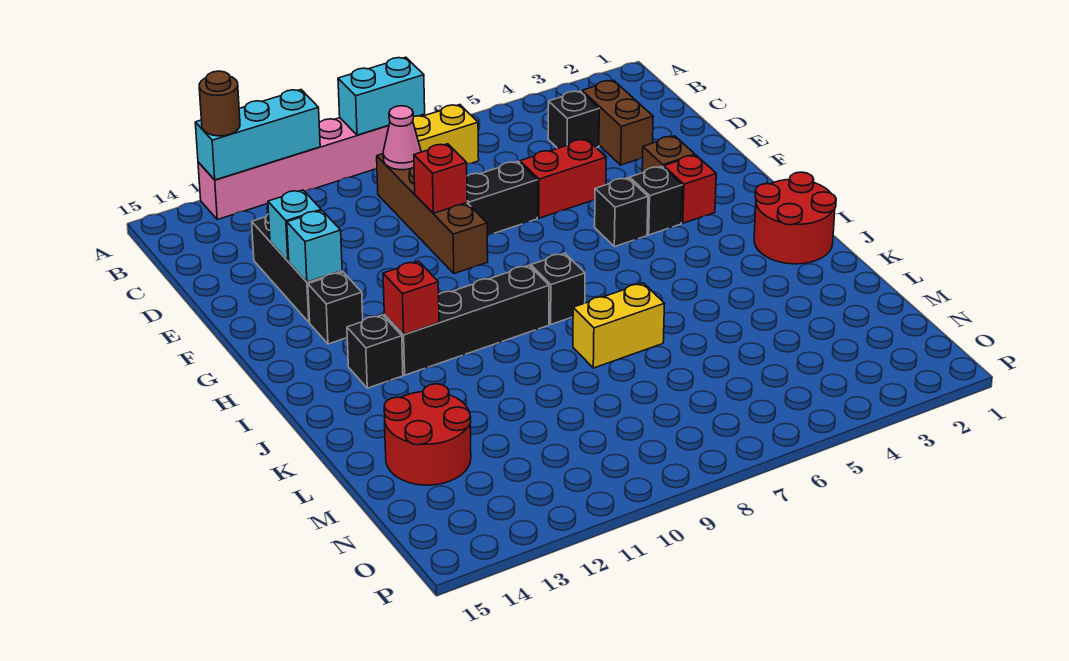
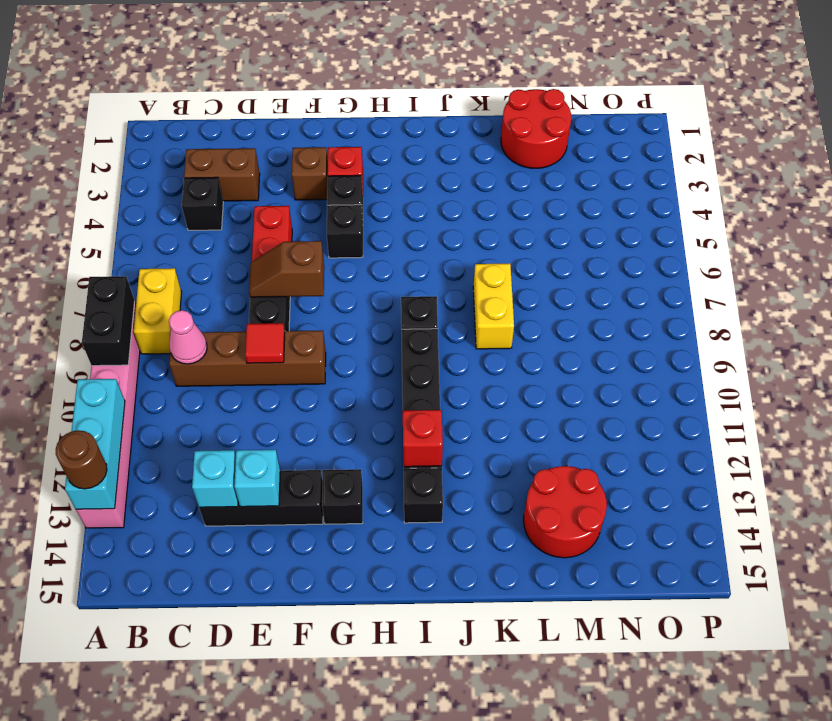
cyan 1x2 brick [338,57,425,135] -> black 1x2 brick [82,276,135,366]
none -> brown 1x2 slope [249,241,324,297]
red 1x1 brick [414,144,467,213] -> red 1x1 tile [245,323,285,363]
cyan 1x1 brick [287,210,342,282] -> cyan 1x1 brick moved to [192,450,238,507]
red 2x2 round brick [754,172,836,264] -> red 2x2 round brick moved to [501,89,571,168]

